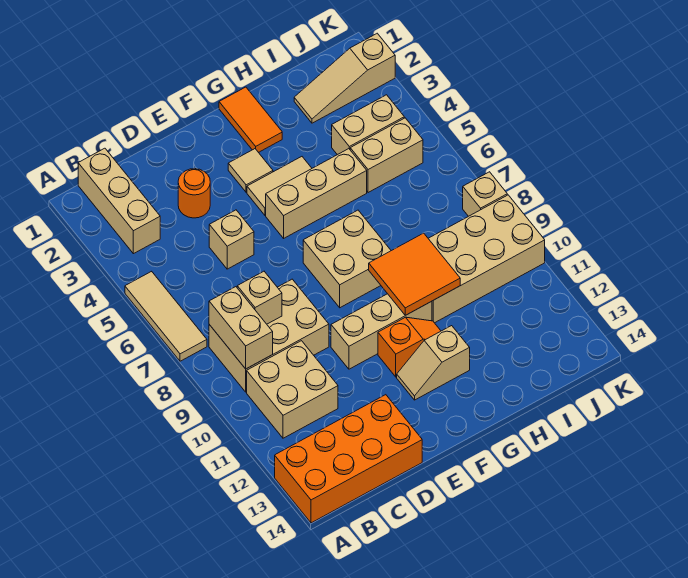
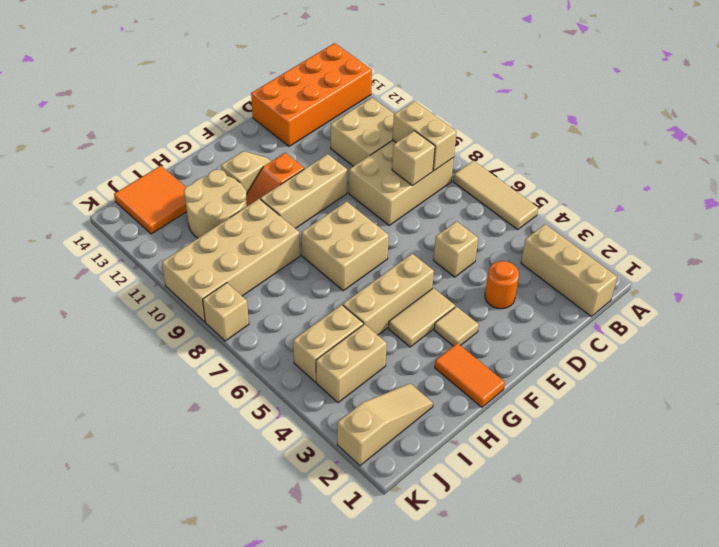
orange 2x2 tile [369,233,460,315] -> orange 2x2 tile moved to [114,166,187,234]
none -> tan 2x2 round brick [184,170,247,238]

